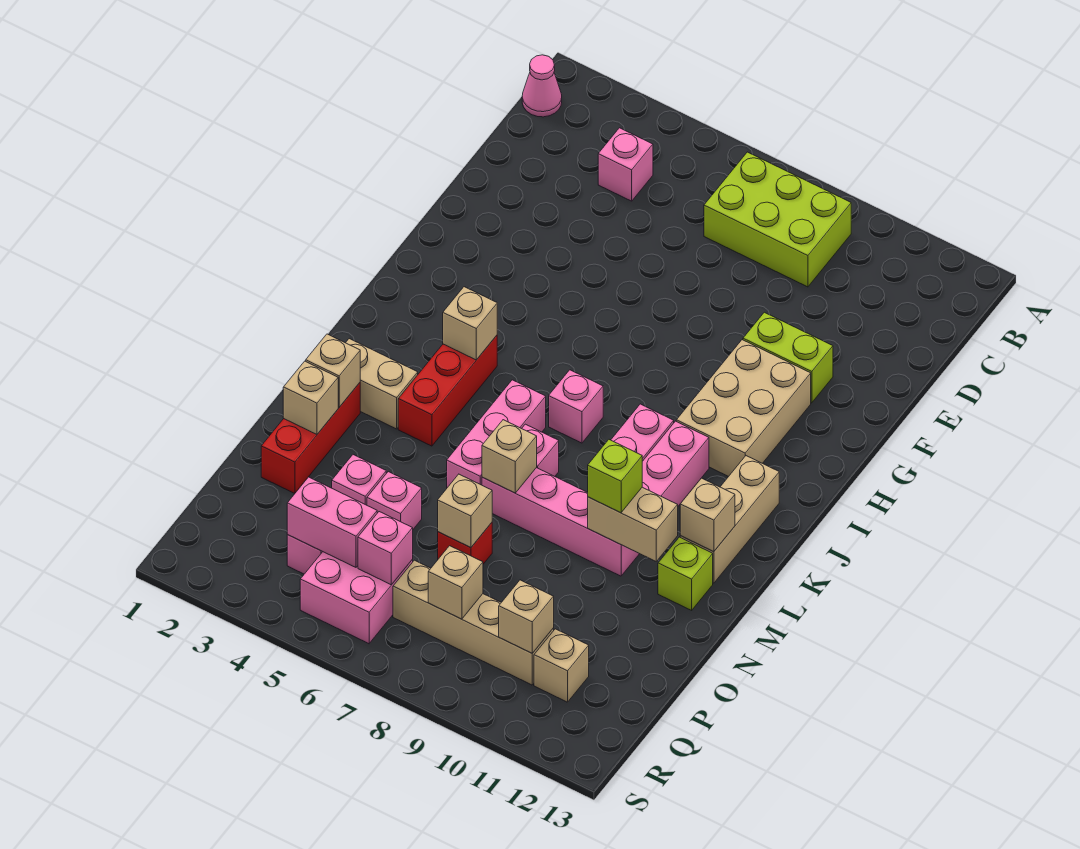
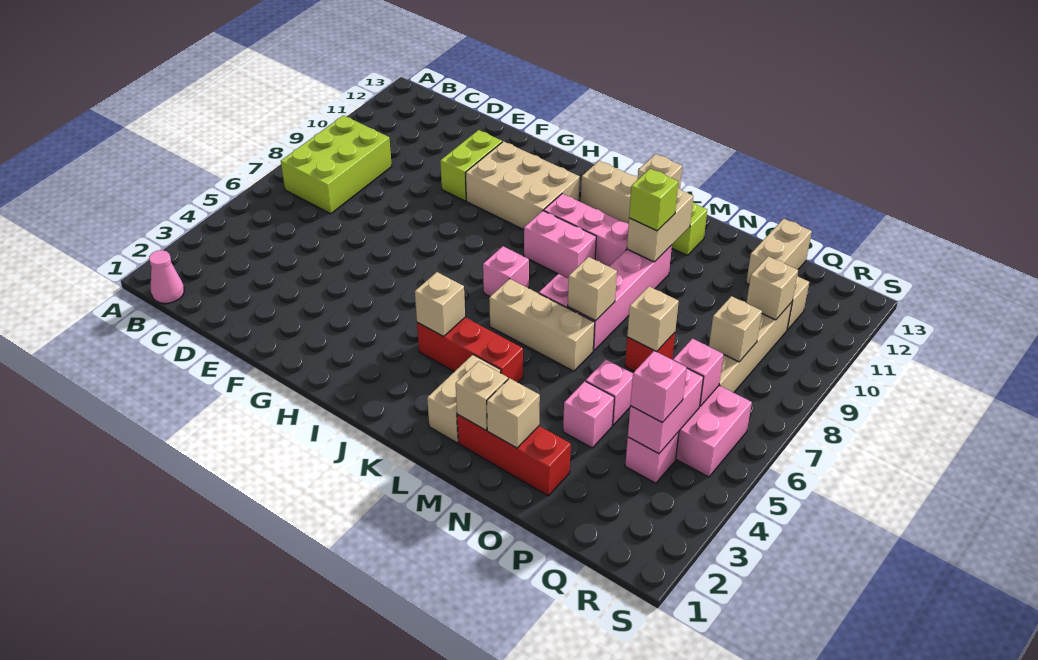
pink 1x1 brick [598,128,653,201] -> pink 1x1 brick moved to [630,351,687,423]
pink 1x3 brick [447,380,546,488] -> tan 1x3 brick [489,279,595,371]
none -> tan 1x2 brick [746,219,812,284]

